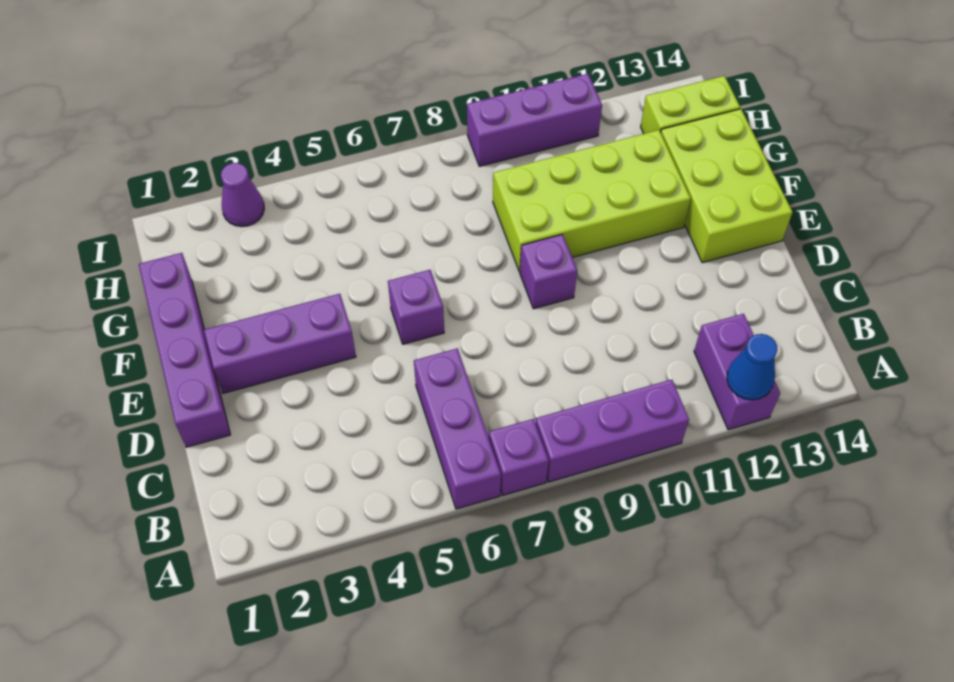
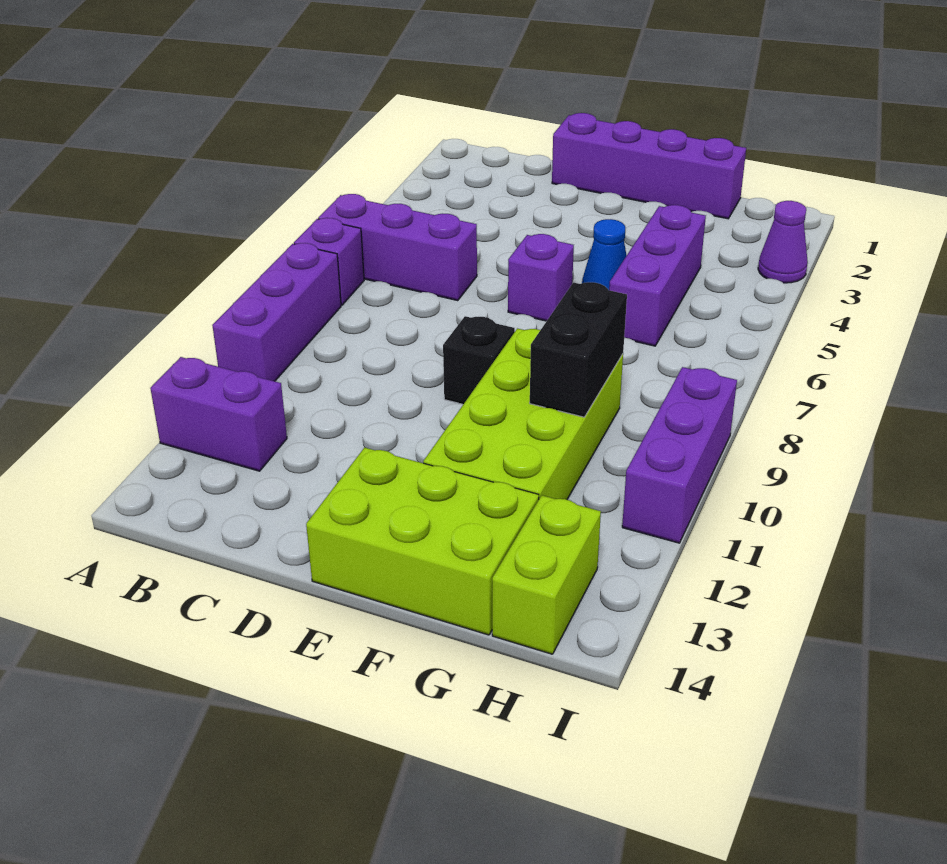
blue 1x1 cone [727,334,777,400] -> blue 1x1 cone moved to [582,219,627,290]
purple 1x3 brick [204,294,356,393] -> purple 1x3 brick moved to [609,205,706,346]
purple 1x1 brick [520,234,577,309] -> black 1x1 brick [443,316,515,404]
none -> black 1x2 brick [530,282,627,417]

